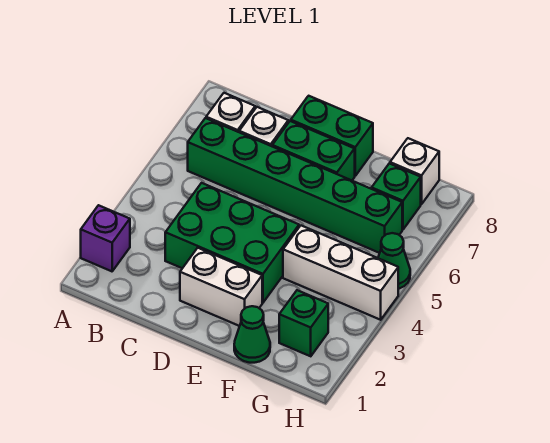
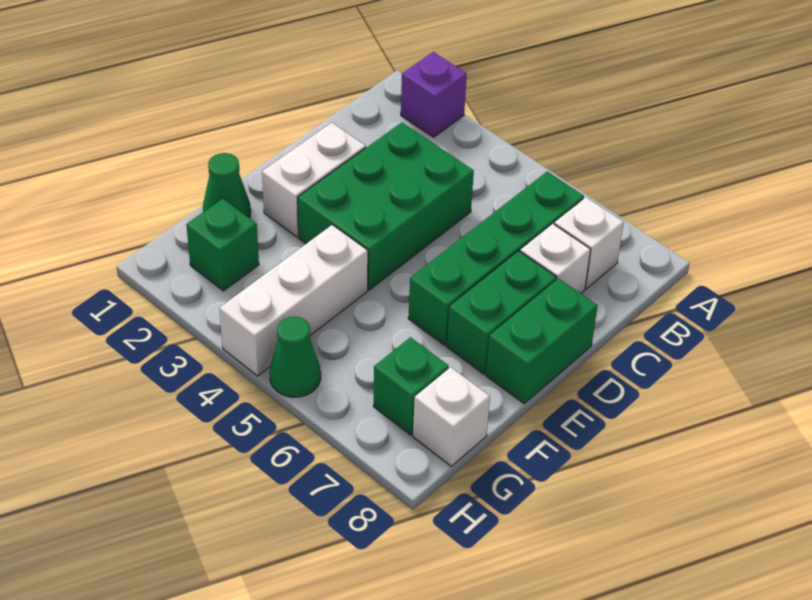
green 1x6 brick [188,118,402,253] -> green 1x4 brick [408,172,584,345]

